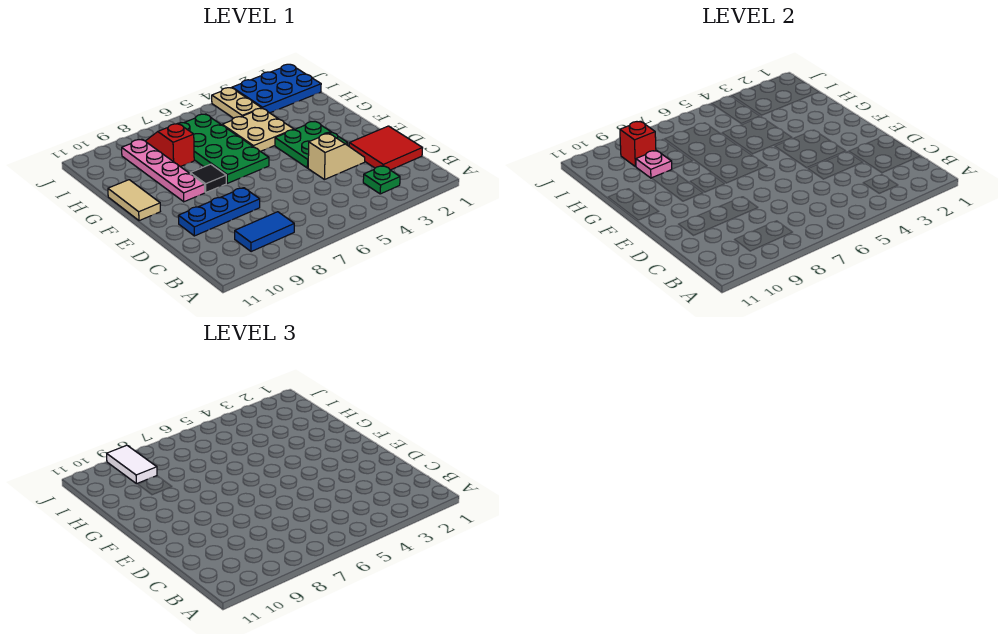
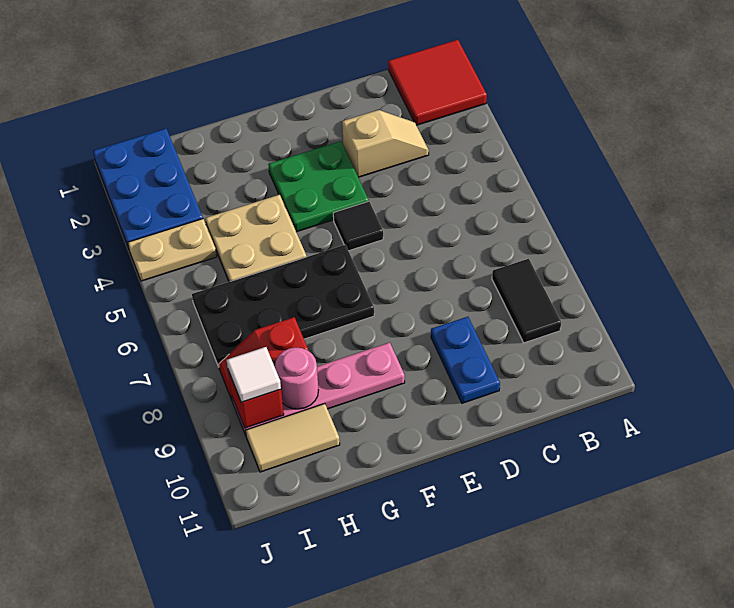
green 1x1 plate [363,166,400,194] -> none
blue 1x2 tile [235,212,294,252] -> black 1x2 tile [492,259,561,343]
red 2x2 tile [349,126,422,170] -> red 2x2 tile moved to [388,40,487,125]
tan 1x2 slope [308,134,365,180] -> tan 1x2 slope turned to [342,110,429,177]
blue 1x3 plate [178,188,260,236] -> blue 1x2 plate [431,317,500,403]
green 2x4 plate [179,114,269,183] -> black 2x4 plate [192,245,374,367]
black 1x1 tile [190,164,226,192] -> black 1x1 tile moved to [333,201,383,251]
tan 1x2 tile [108,180,160,221] -> tan 1x2 tile moved to [245,404,340,472]
pink 1x1 plate [636,150,672,178] -> pink 1x1 round brick [275,347,318,409]
white 1x2 tile [107,445,157,484] -> white 1x1 tile [227,347,281,402]

